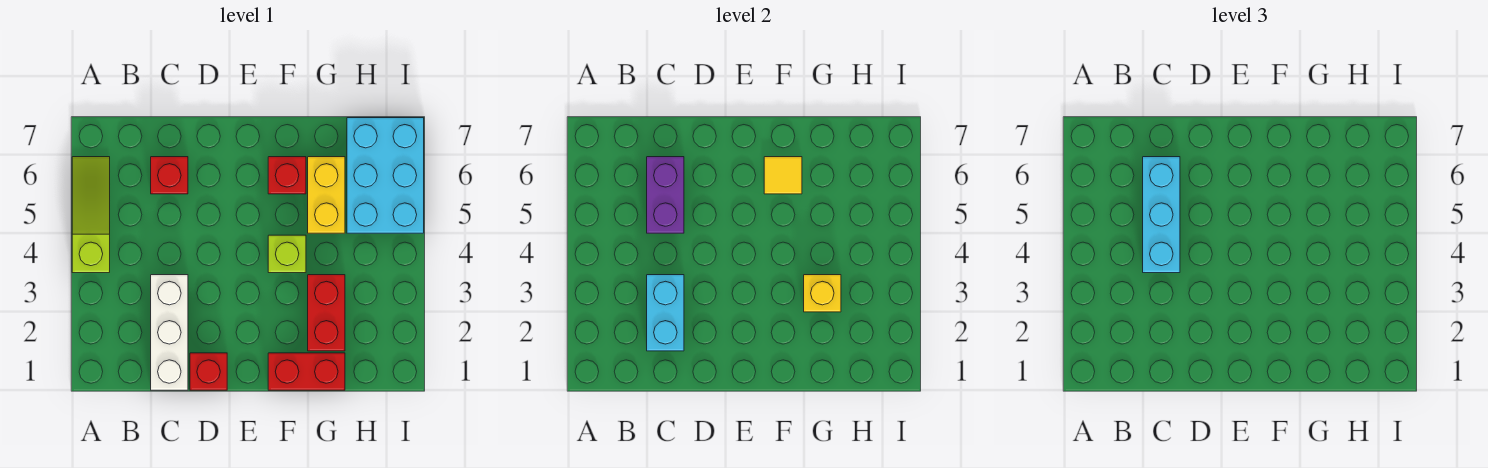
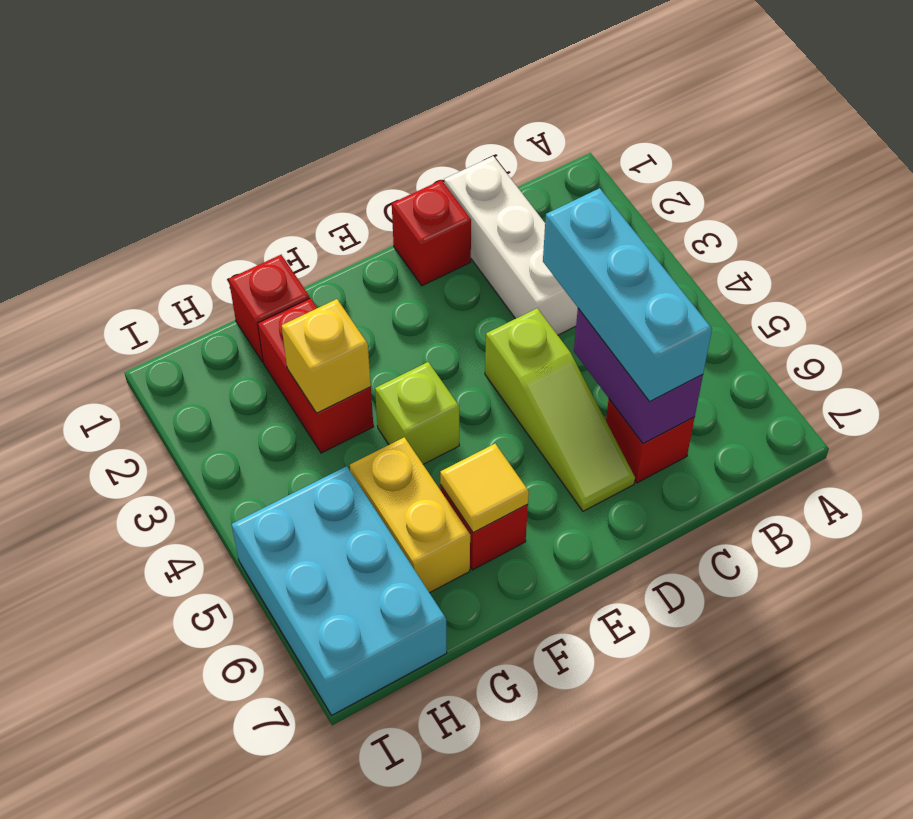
lime 1x3 slope [72,157,110,273] -> lime 1x3 slope moved to [485,308,635,511]
cyan 1x2 brick [647,275,684,351] -> none
red 1x2 brick [268,353,345,390] -> red 1x1 brick [229,255,310,362]

